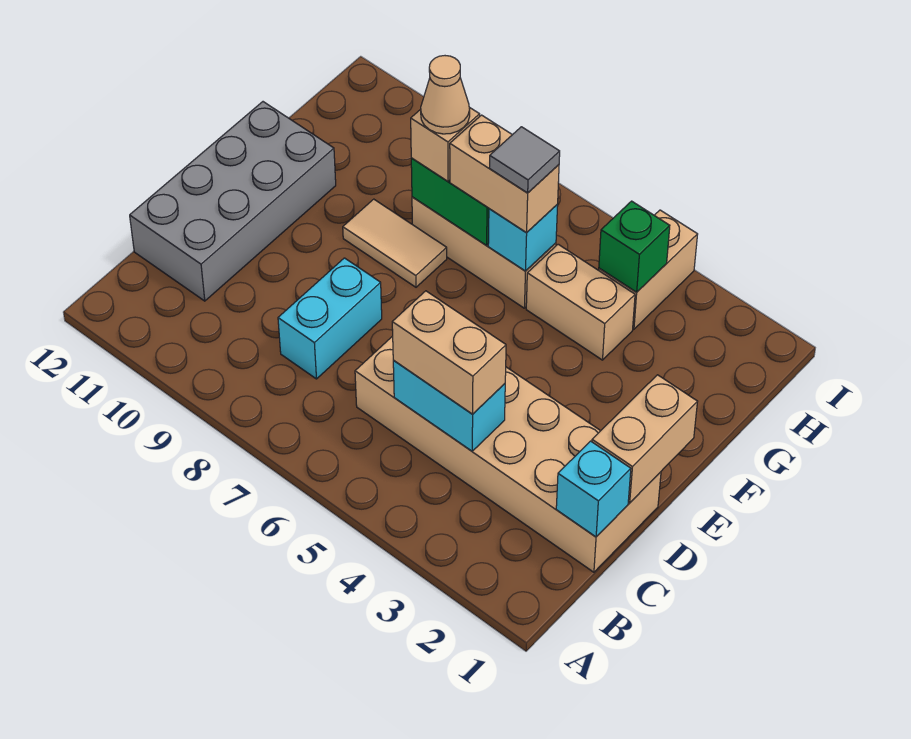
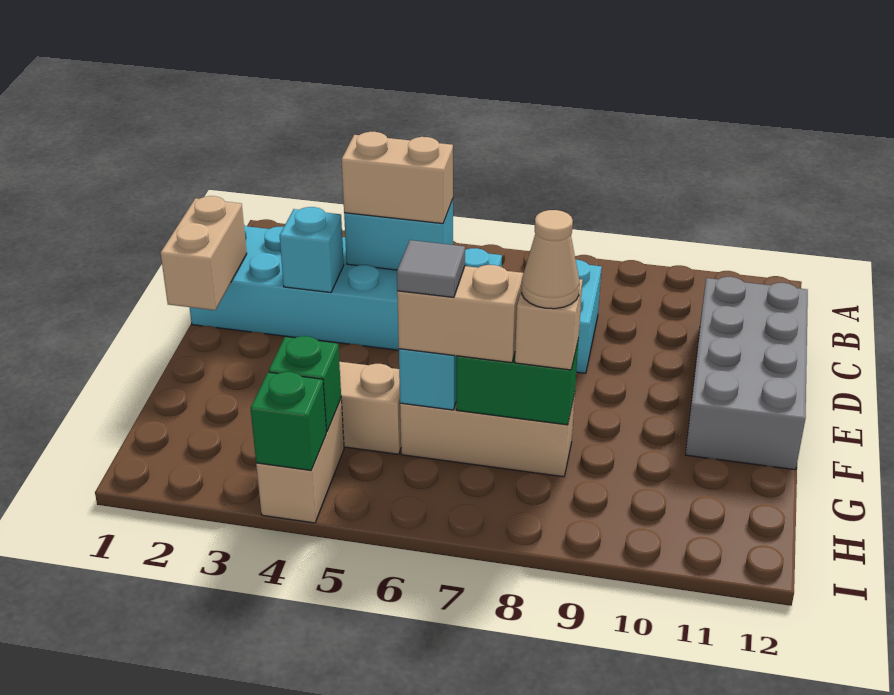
tan 2x6 brick [355,336,661,572] -> cyan 2x6 brick [190,225,502,350]
cyan 1x1 brick [556,441,631,537] -> cyan 1x1 brick moved to [280,207,344,293]
tan 1x2 tile [343,199,447,287] -> none
none -> green 1x1 brick [250,372,326,470]

